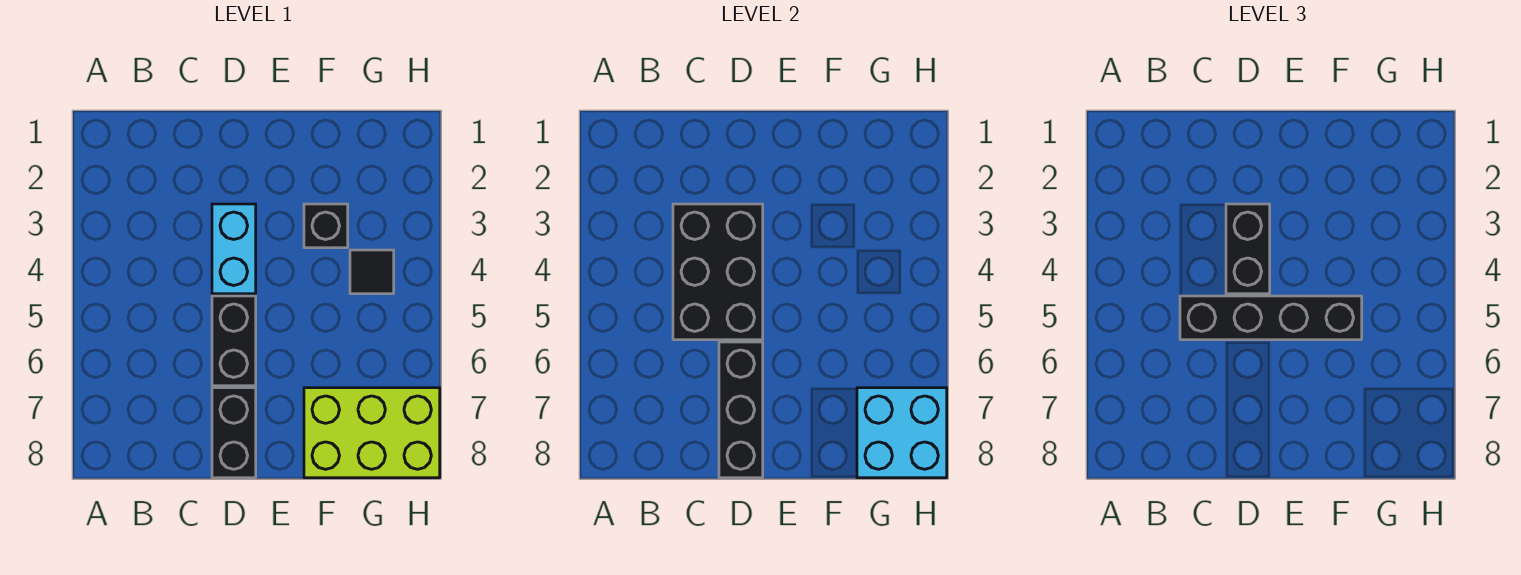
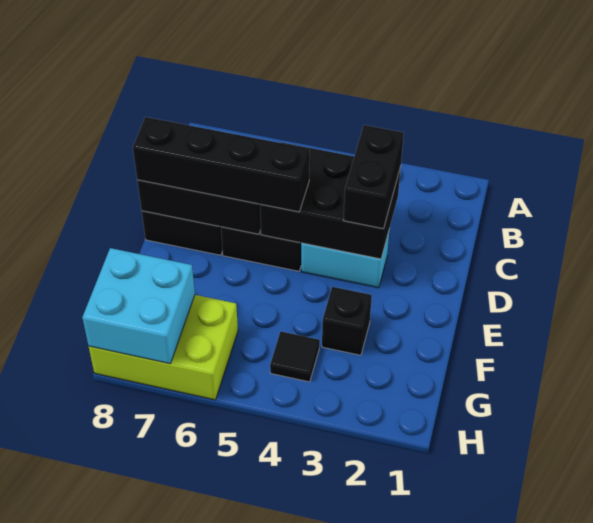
black 1x4 brick [1180,296,1362,340] -> black 1x4 brick turned to [133,117,310,212]
black 1x2 brick [1226,204,1270,294] -> black 1x2 brick turned to [344,125,404,229]
lime 2x3 brick [304,388,440,478] -> lime 2x3 brick turned to [89,295,238,400]

